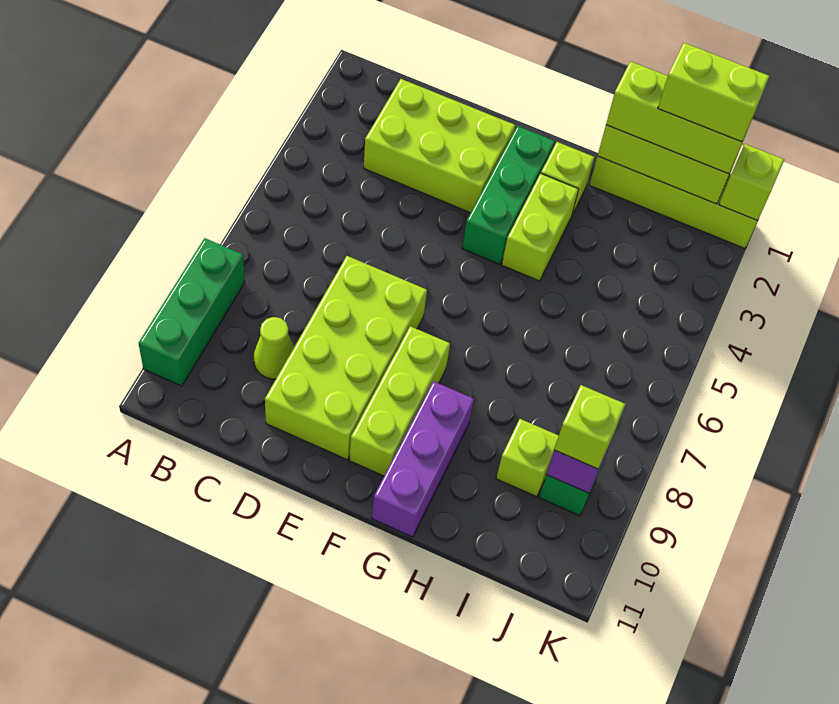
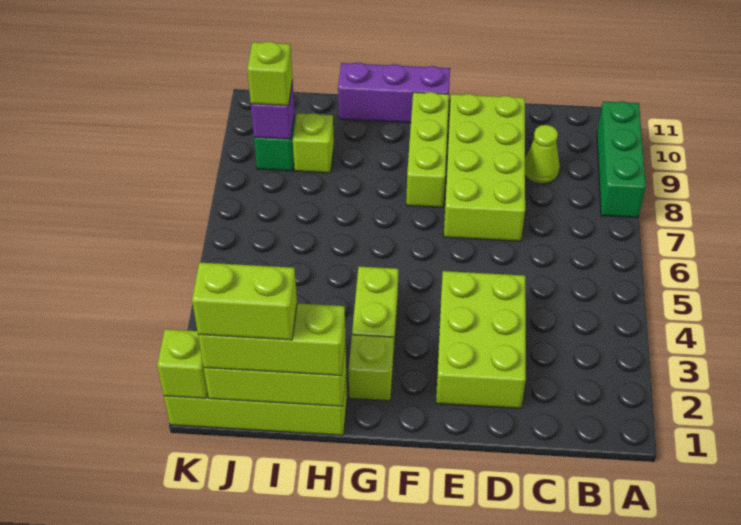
lime 2x3 brick [364,79,515,213] -> lime 2x3 brick turned to [436,271,526,408]
green 1x3 brick [462,126,555,264] -> none
purple 1x3 brick [372,381,474,537] -> purple 1x3 brick turned to [338,62,450,123]

